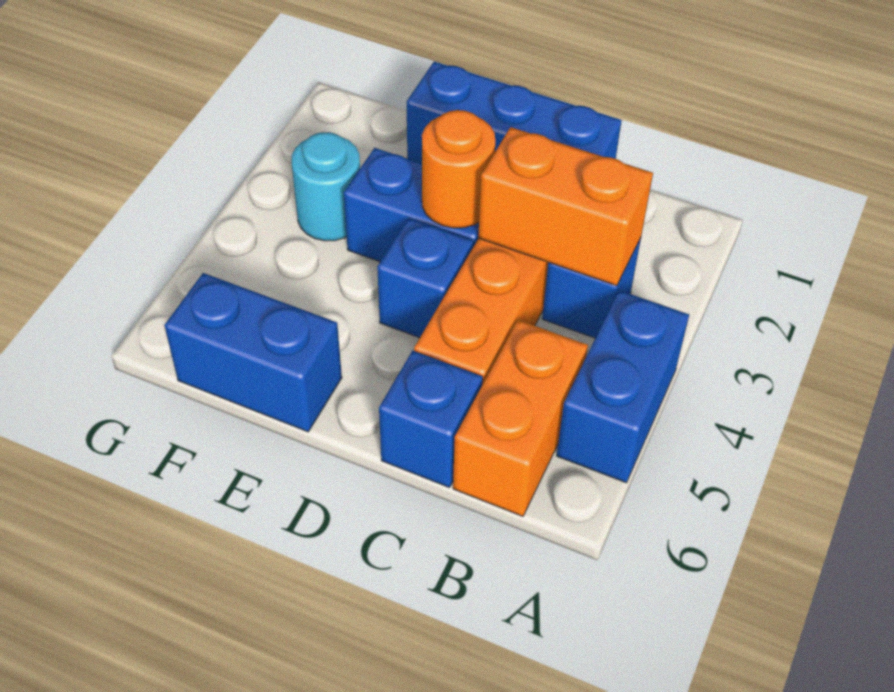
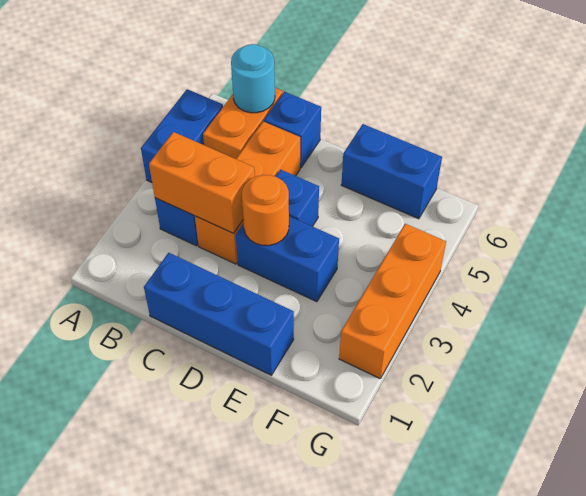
cyan 1x1 round brick [292,132,360,241] -> cyan 1x1 round brick moved to [231,44,275,113]
none -> orange 1x3 brick [339,224,446,379]

